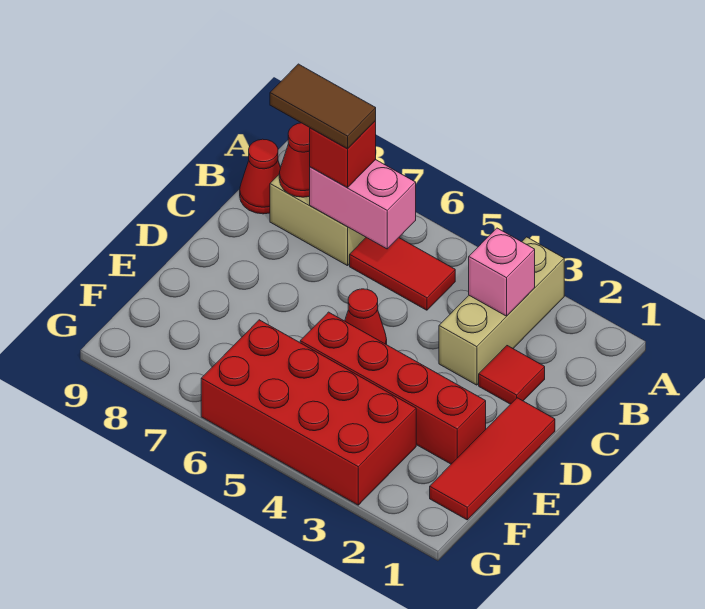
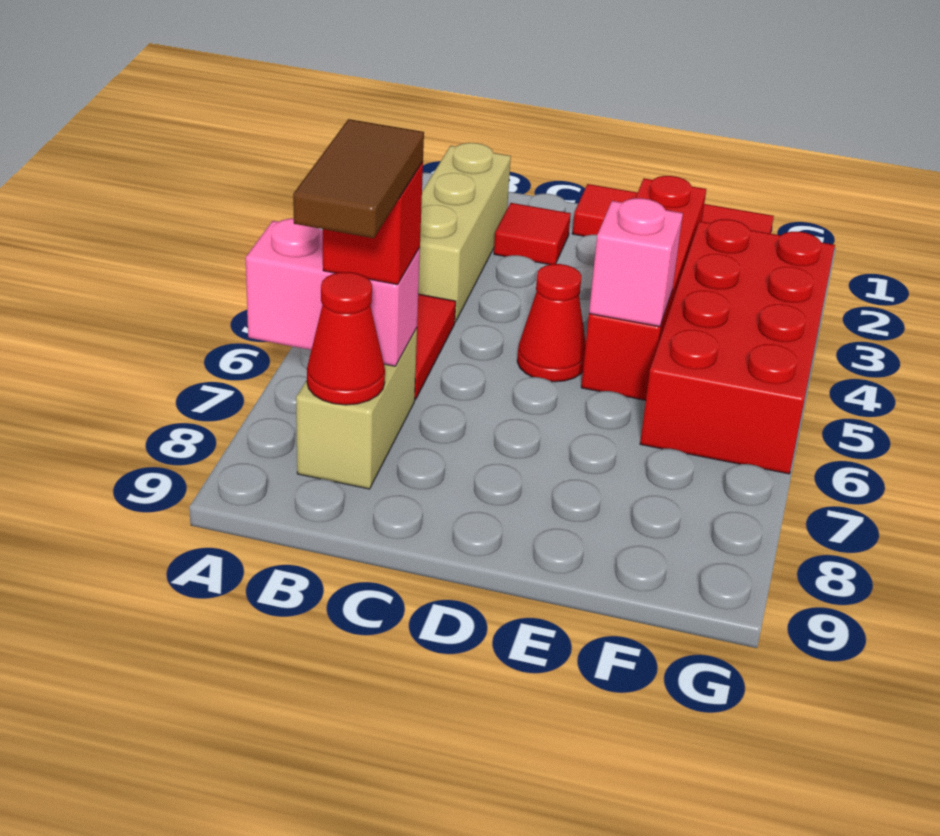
tan 1x3 brick [439,237,564,385] -> tan 1x3 brick turned to [418,143,511,322]
pink 1x1 brick [469,228,535,316] -> pink 1x1 brick moved to [589,198,683,327]
pink 1x2 brick [310,160,416,249] -> pink 1x2 brick turned to [246,218,420,366]
red 1x1 cone [240,139,280,214] -> none

